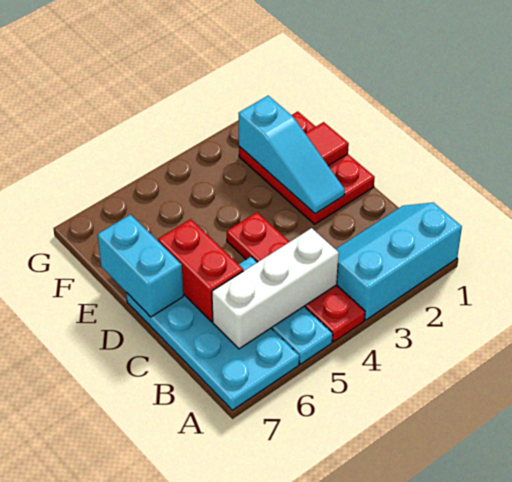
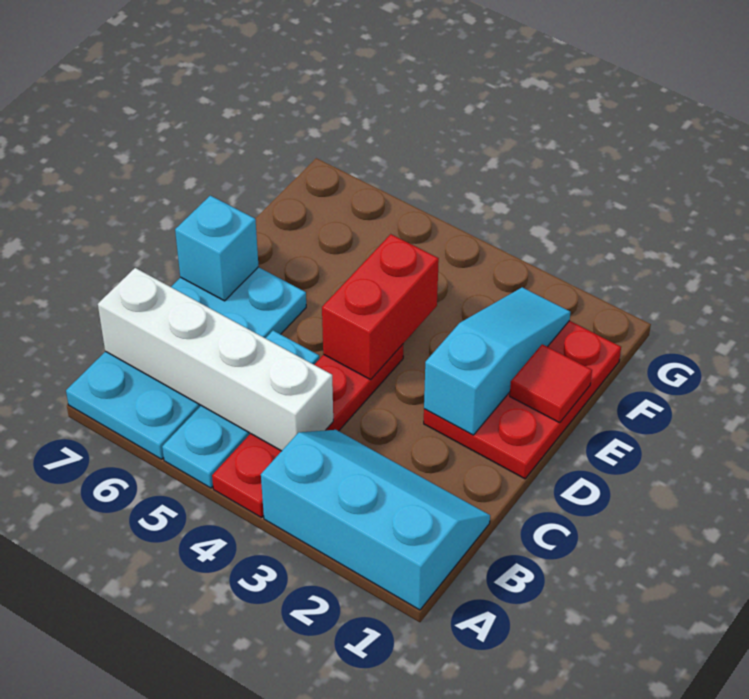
white 1x3 brick [212,228,339,349] -> white 1x4 brick [98,268,333,451]
red 1x2 brick [158,219,243,322] -> red 1x2 brick moved to [322,234,439,380]
cyan 1x3 slope [239,96,345,214] -> cyan 1x3 slope turned to [424,287,570,435]
cyan 1x2 brick [98,215,183,317] -> cyan 1x1 brick [175,196,259,301]

